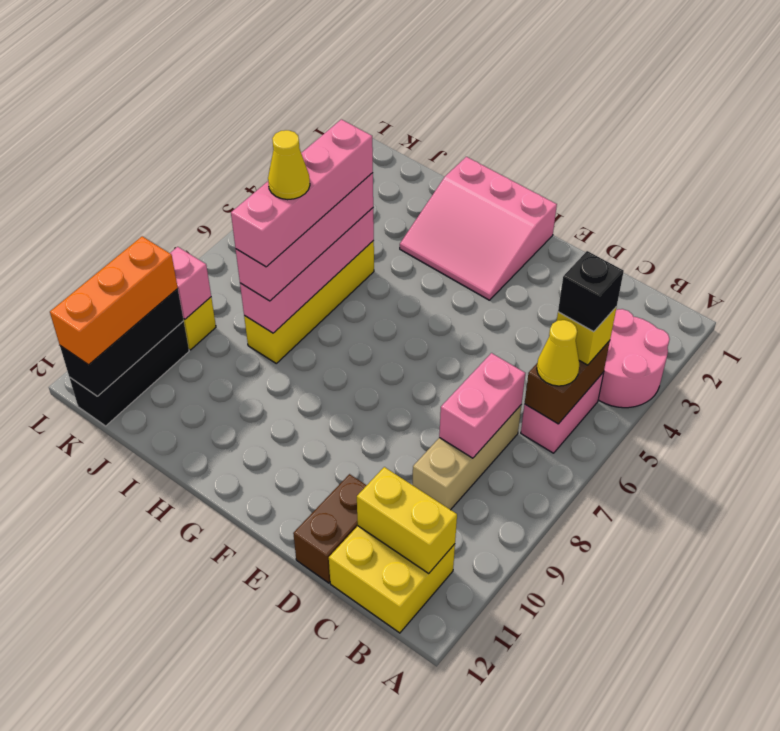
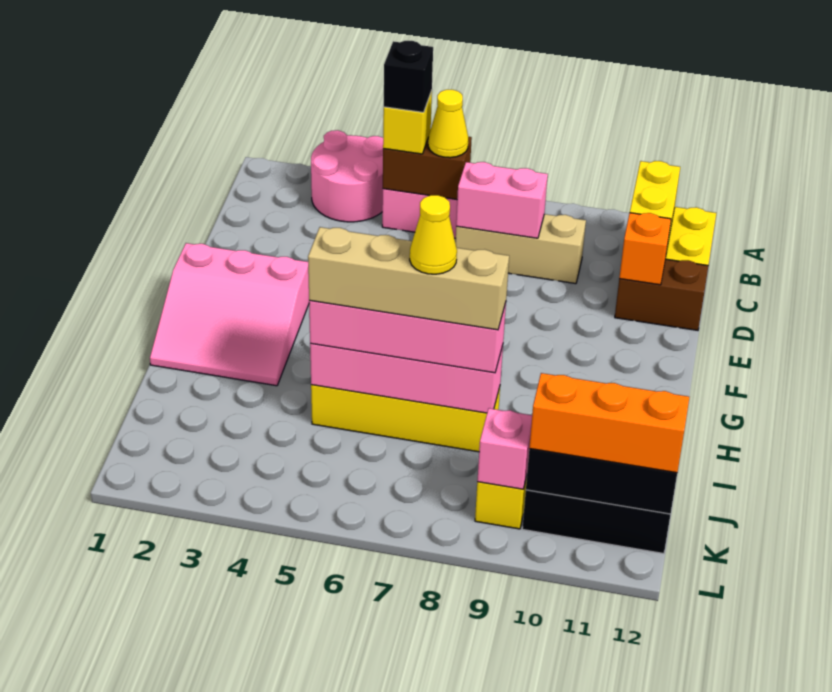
none -> orange 1x1 brick [619,213,671,285]
pink 3x3 slope [400,157,557,300] -> pink 3x3 slope turned to [150,243,309,386]
pink 1x4 brick [231,119,373,267] -> tan 1x4 brick [308,227,509,330]

